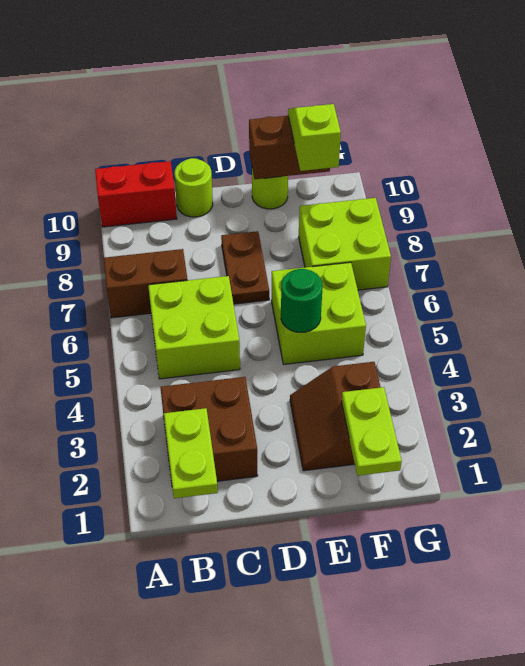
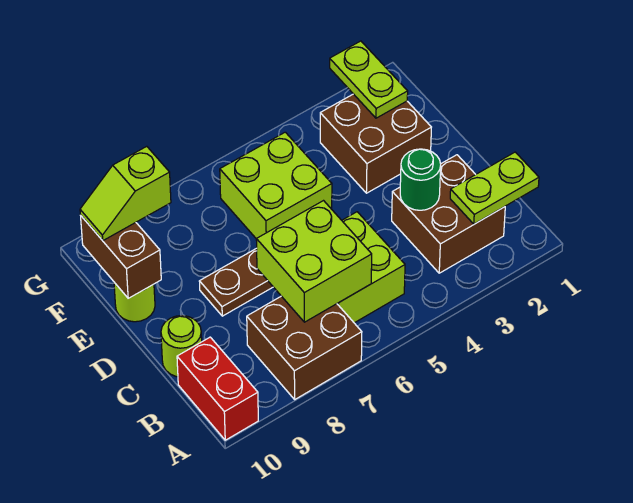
brown 1x2 brick [104,249,187,318] -> brown 2x2 brick [247,296,362,399]
brown 2x2 slope [290,362,381,471] -> brown 2x2 brick [320,94,431,193]
green 1x1 round brick [281,269,323,332] -> green 1x1 round brick moved to [400,149,441,210]
lime 1x2 plate [341,387,402,476] -> lime 1x2 plate turned to [330,41,408,118]
lime 2x2 brick [299,198,391,290] -> lime 2x2 brick moved to [256,201,372,322]

